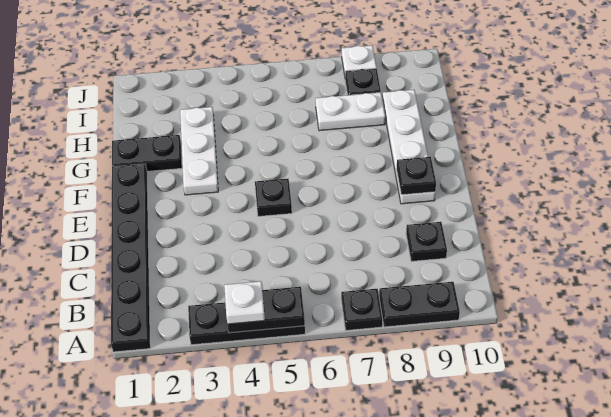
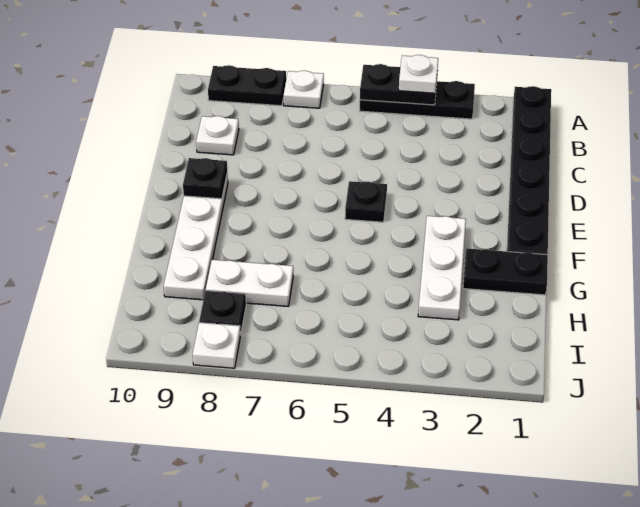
black 1x1 plate [341,289,382,330] -> white 1x1 plate [284,71,324,108]
black 1x1 plate [406,222,447,261] -> white 1x1 plate [196,116,239,155]

